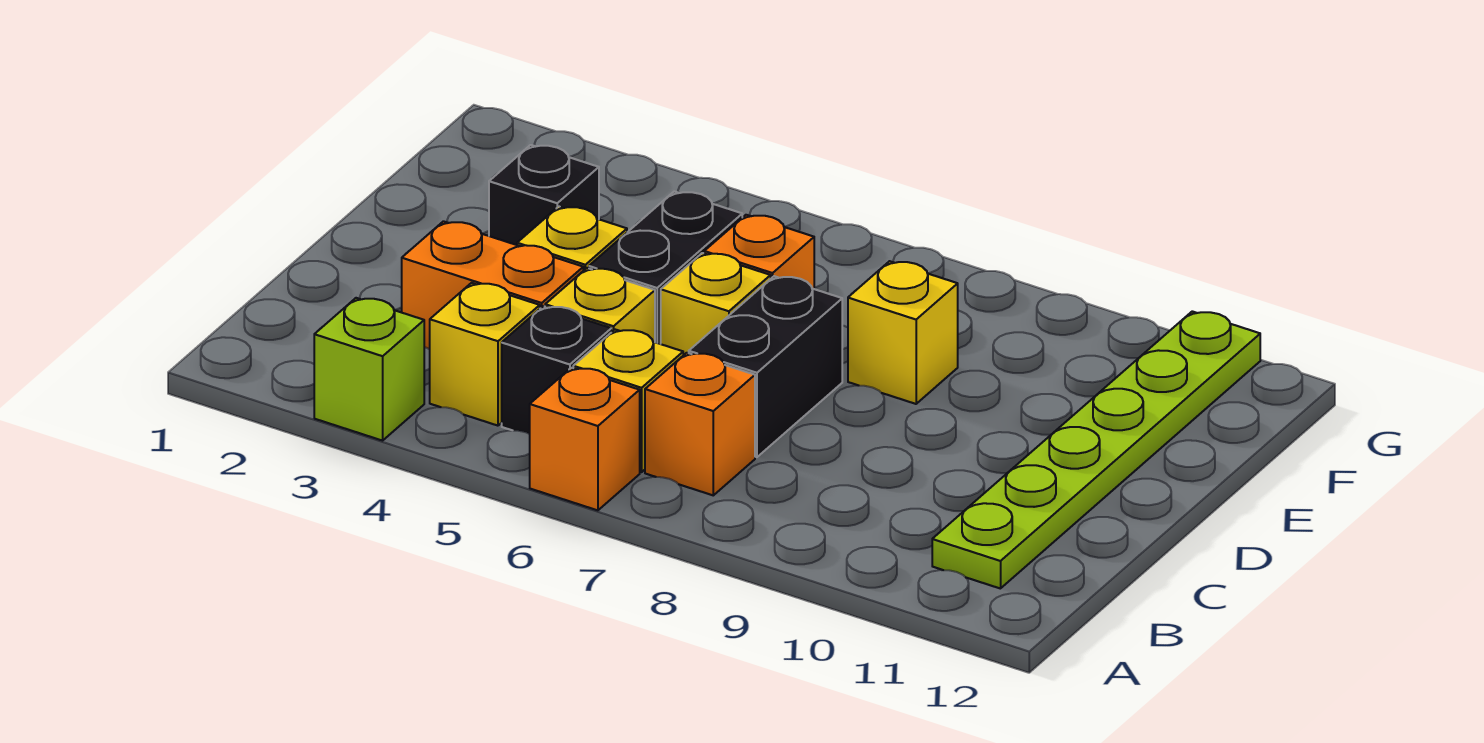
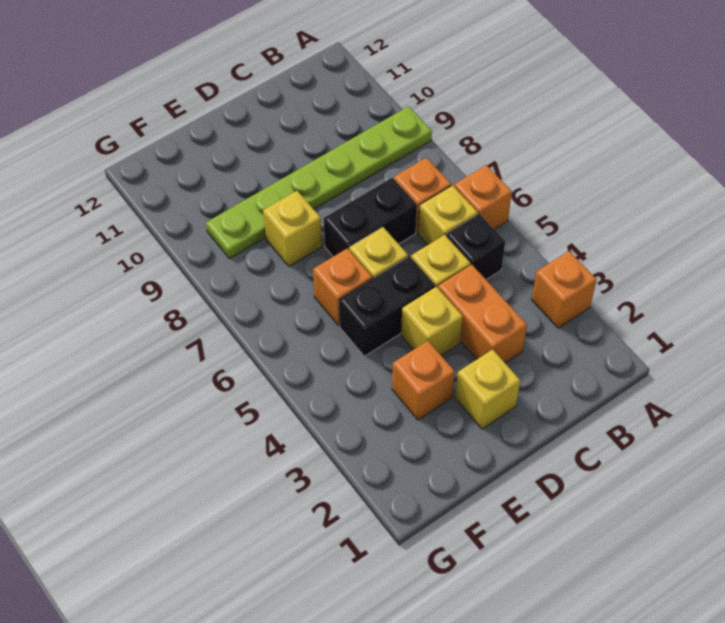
lime 1x1 brick [314,298,424,441] -> orange 1x1 brick [532,251,597,328]
yellow 1x1 brick [430,283,540,426] -> yellow 1x1 brick moved to [455,349,520,429]
lime 1x6 plate [932,311,1260,589] -> lime 1x6 plate moved to [206,106,432,259]
black 1x1 brick [489,145,599,245] -> orange 1x1 brick [392,341,455,420]

